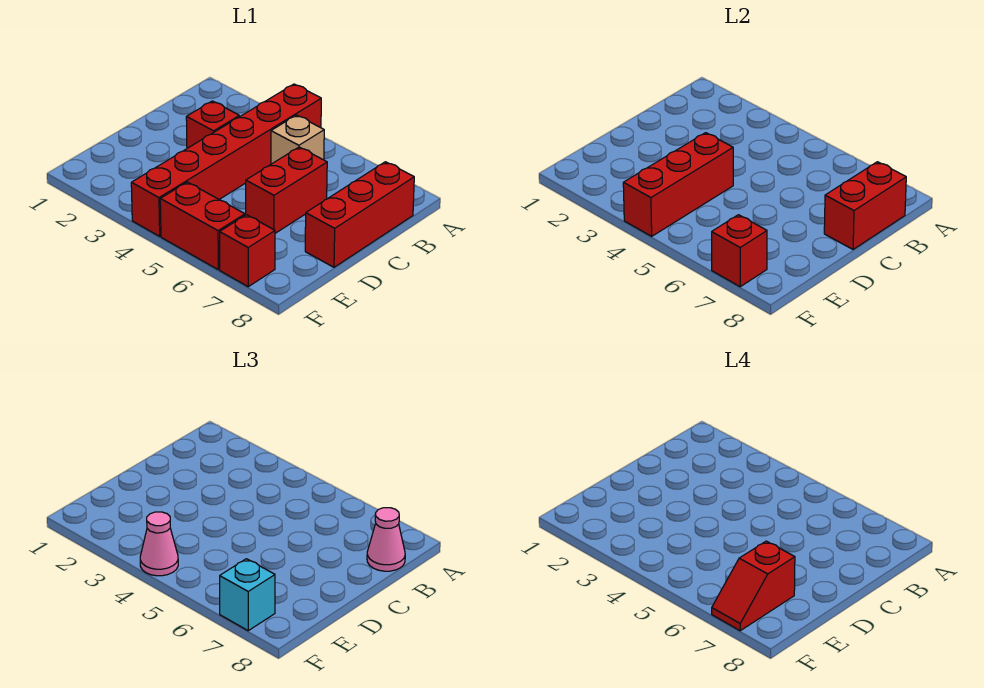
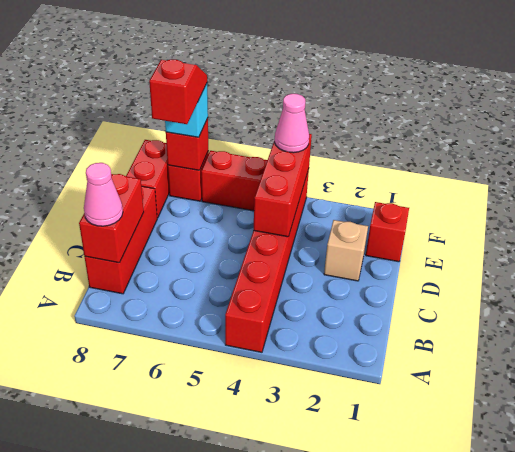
tan 1x1 brick [271,115,324,164] -> tan 1x1 brick moved to [324,220,368,281]
red 1x1 brick [186,101,239,148] -> red 1x1 brick moved to [366,202,409,262]
red 1x2 brick [246,147,327,233] -> red 1x2 brick moved to [126,140,169,218]

